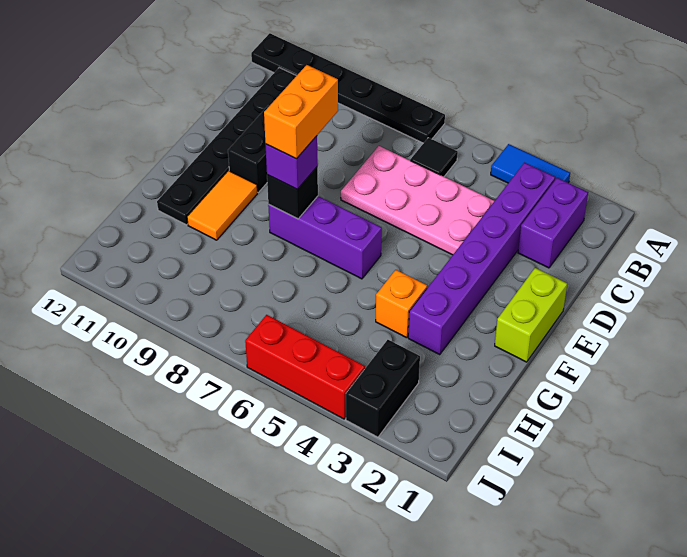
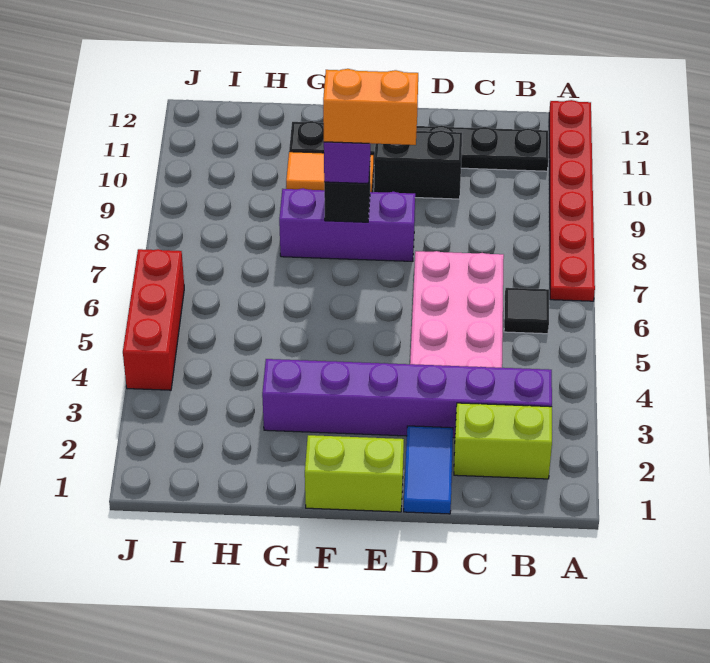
blue 1x2 tile [491,144,570,183] -> blue 1x2 tile moved to [404,426,453,514]
black 1x6 plate [251,33,445,143] -> red 1x6 plate [549,100,595,301]
purple 1x2 brick [518,178,588,268] -> lime 1x2 brick [454,403,552,479]
purple 1x3 brick [268,196,382,279] -> purple 1x3 brick turned to [279,189,415,261]
orange 1x1 brick [376,270,427,338] -> none
black 1x2 brick [346,340,420,437] -> none

